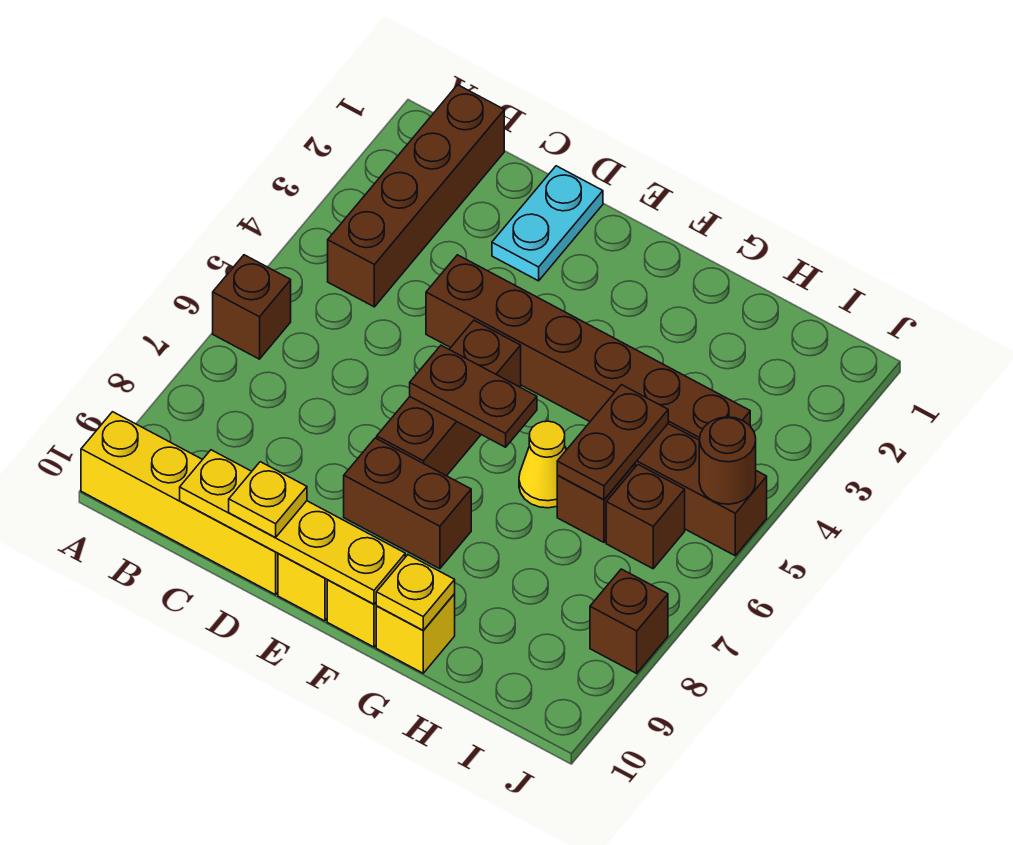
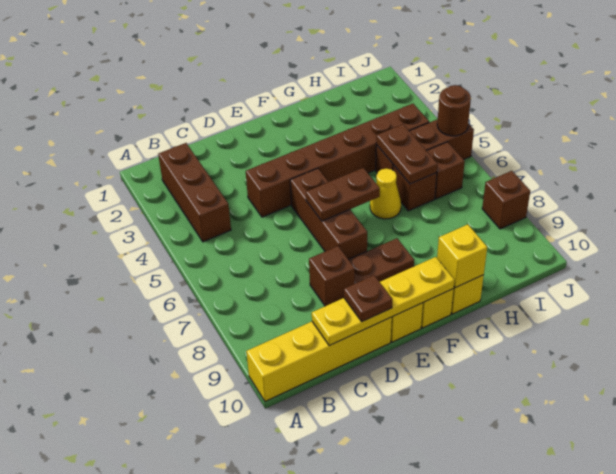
brown 1x1 brick [213,255,291,359] -> brown 1x1 brick moved to [309,246,355,306]
brown 1x4 brick [328,85,504,307] -> brown 1x3 brick [158,143,231,242]
cyan 1x2 plate [492,166,603,281] -> none
yellow 1x1 plate [229,462,307,537] -> brown 1x1 plate [344,275,392,322]
brown 1x2 brick [344,438,471,569] -> brown 1x2 plate [348,238,414,283]
yellow 1x1 plate [376,555,455,630] -> yellow 1x1 brick [437,224,487,288]

